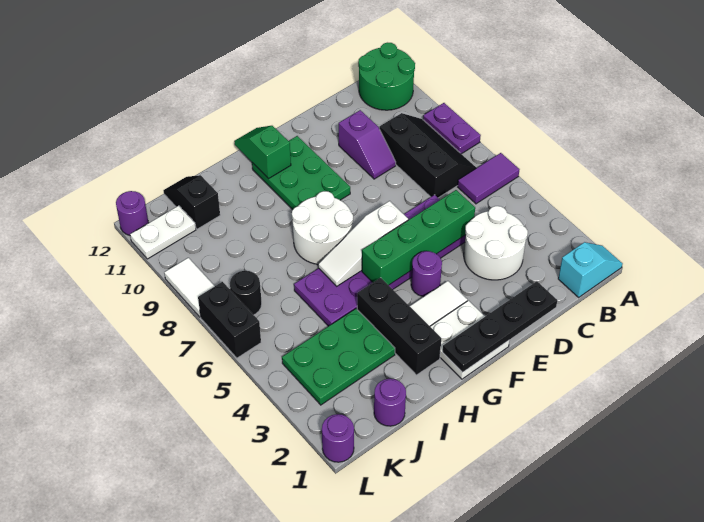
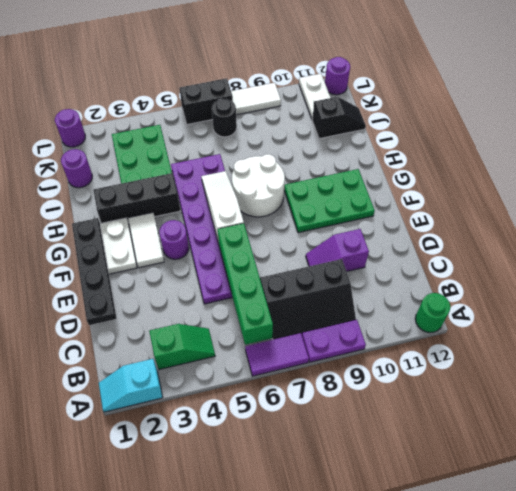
cyan 1x2 slope [558,242,623,297] -> cyan 1x2 slope turned to [99,359,163,412]
purple 1x2 tile [458,153,519,204] -> purple 1x2 tile turned to [245,333,309,376]
green 2x2 round brick [358,43,415,110] -> green 1x1 round brick [415,293,450,333]
white 2x2 round brick [464,206,528,280] -> none
green 1x4 brick [362,190,475,285] -> green 1x4 brick moved to [218,223,273,345]
green 1x2 slope [234,126,291,179] -> green 1x2 slope moved to [149,324,215,370]

